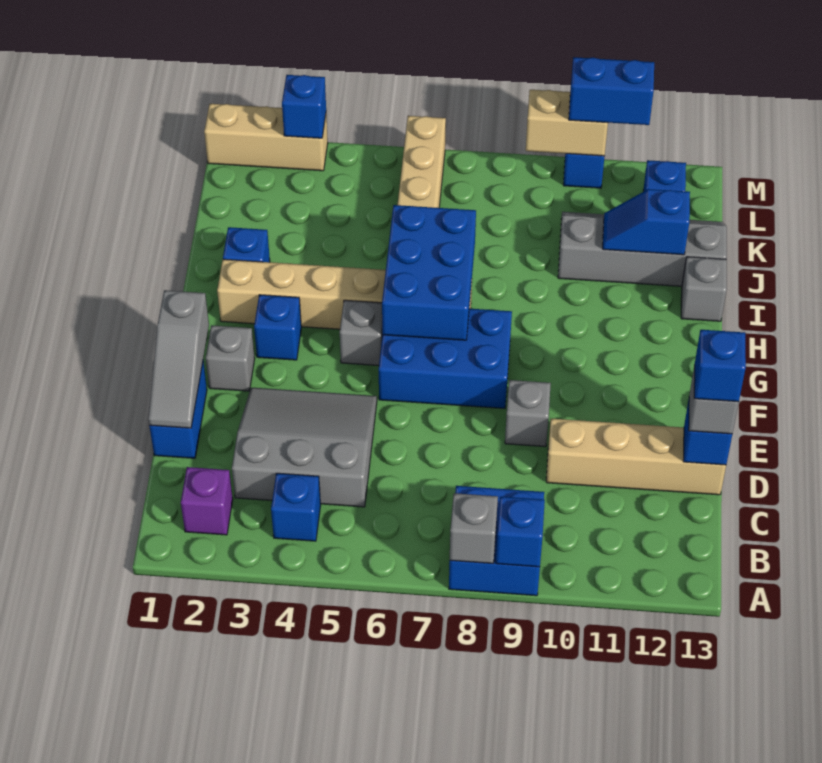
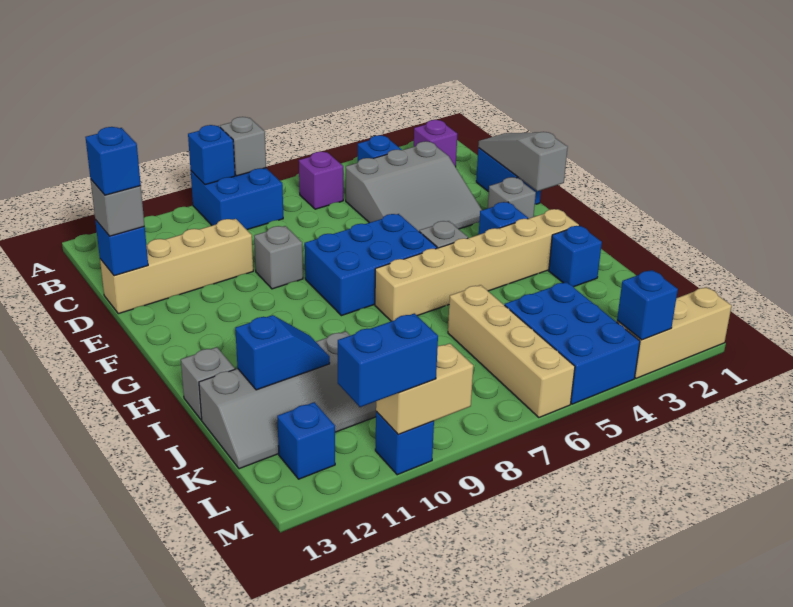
none -> purple 1x1 brick [299,152,343,209]
blue 2x3 brick [382,205,476,340] -> blue 2x3 brick moved to [505,282,640,404]

